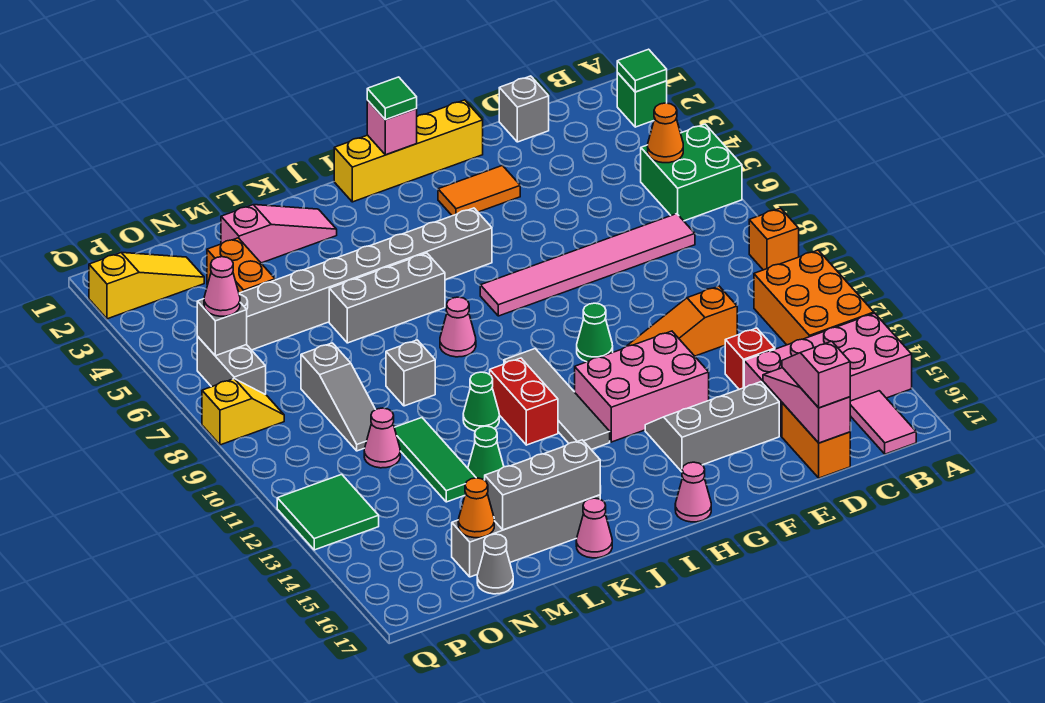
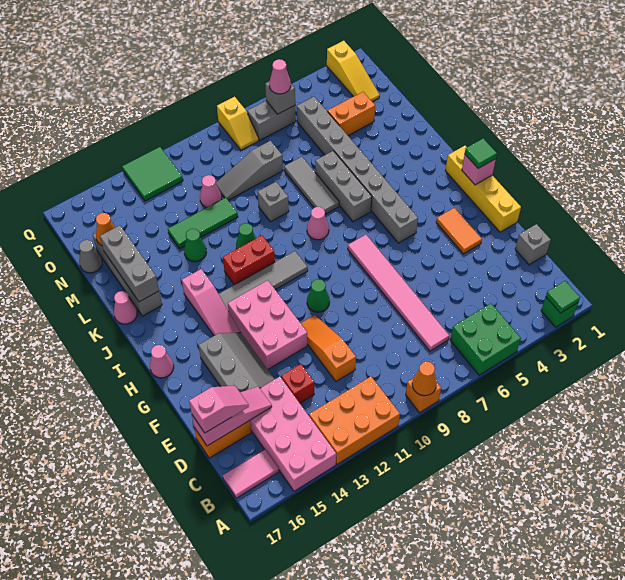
orange 1x1 cone [648,103,683,163] -> orange 1x1 cone moved to [412,362,437,396]
pink 1x3 slope [221,205,337,263] -> pink 1x3 slope moved to [182,269,240,336]
none -> grey 1x3 tile [284,157,339,214]

